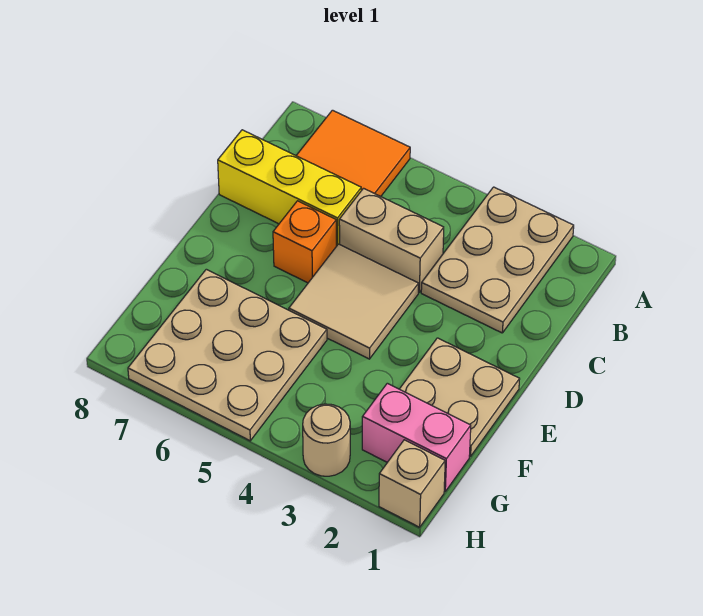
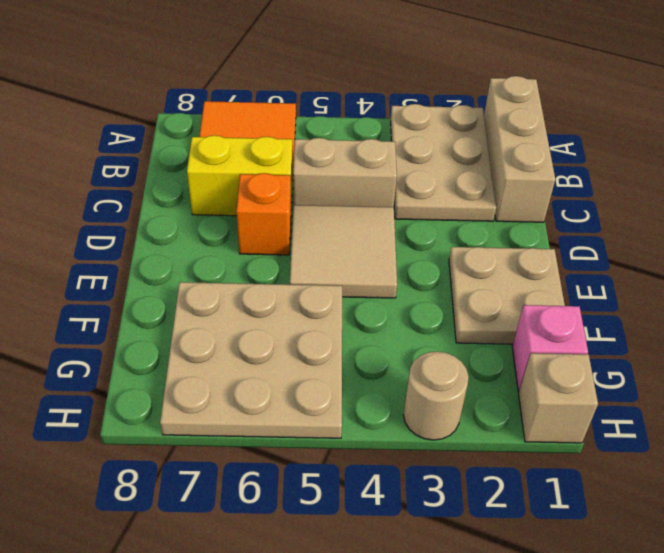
none -> tan 1x3 brick [484,76,555,222]
yellow 1x3 brick [218,130,361,246] -> yellow 1x2 brick [187,135,293,216]
pink 1x2 brick [362,383,471,491] -> pink 1x1 brick [512,305,588,391]

